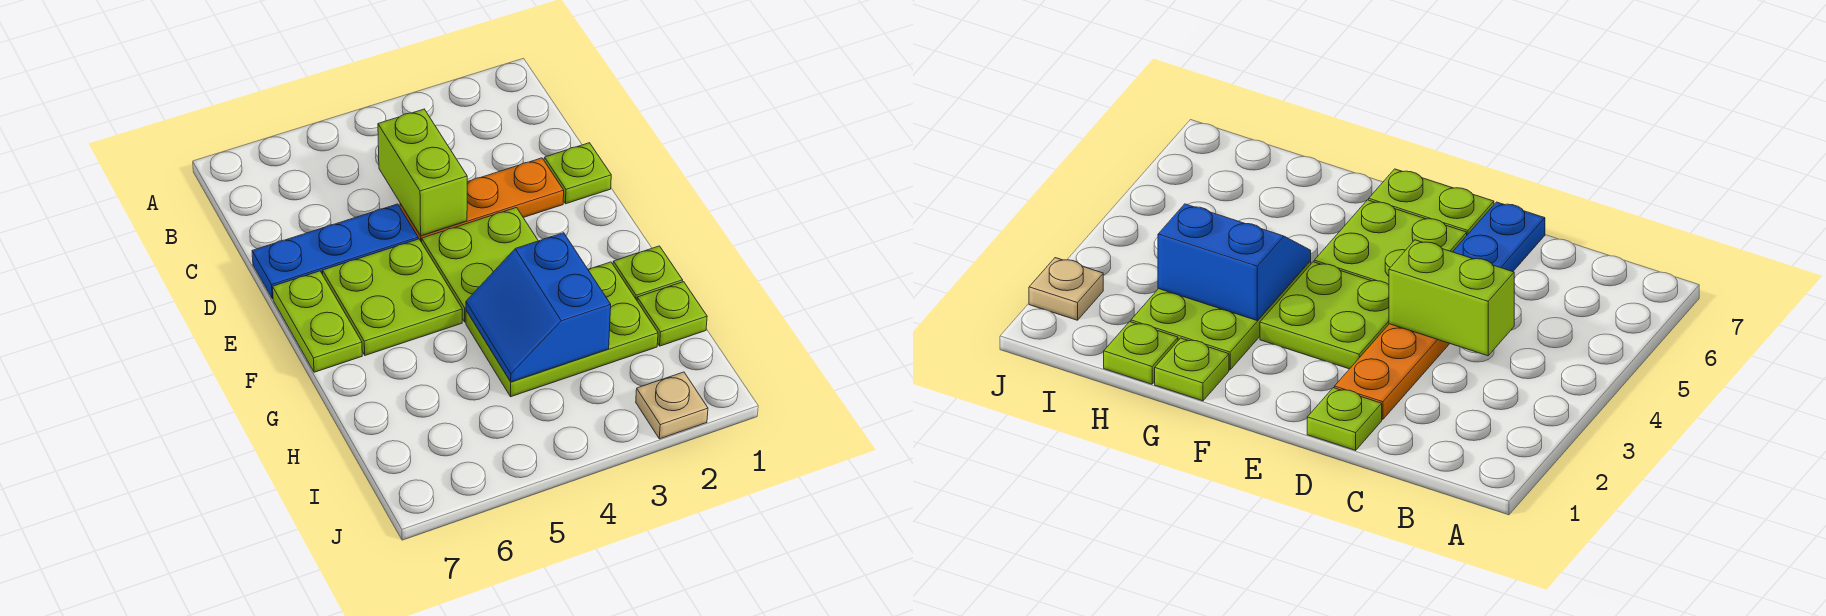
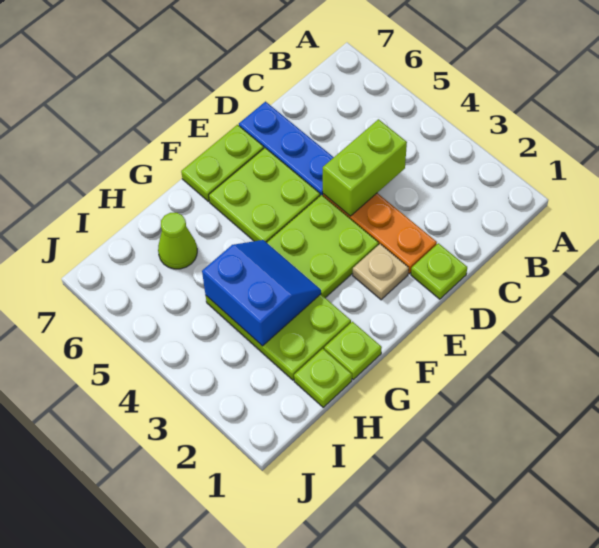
blue 2x2 slope [466,233,611,382] -> blue 2x2 slope turned to [202,240,321,346]
none -> lime 1x1 cone [158,213,197,269]
tan 1x1 plate [636,372,708,439] -> tan 1x1 plate moved to [353,244,409,300]

